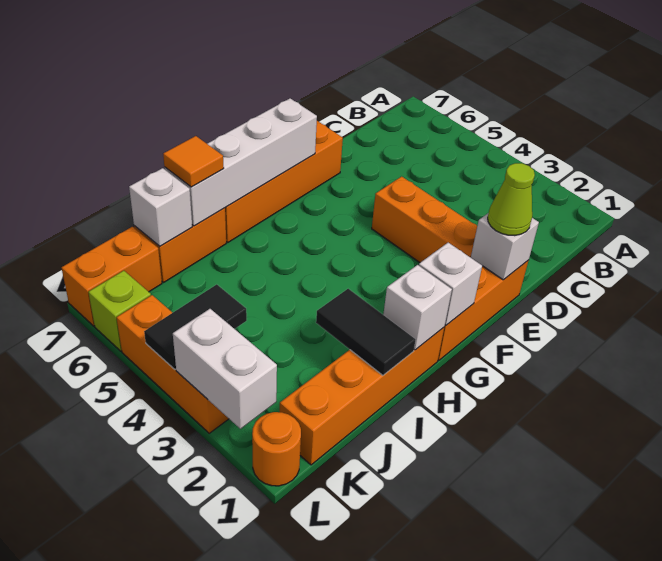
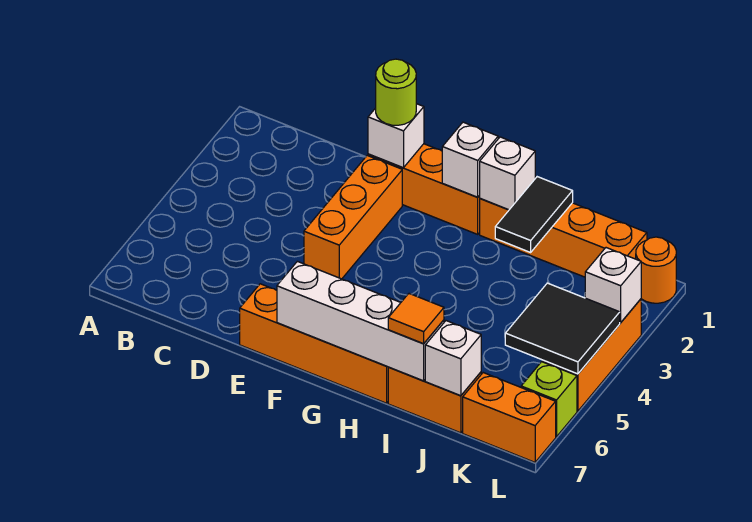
lime 1x1 cone [488,163,535,236] -> lime 1x1 round brick [376,59,416,125]
black 1x2 tile [144,284,247,369] -> black 2x2 tile [505,283,620,374]
white 1x2 brick [173,309,277,429] -> white 1x1 brick [585,248,641,322]

